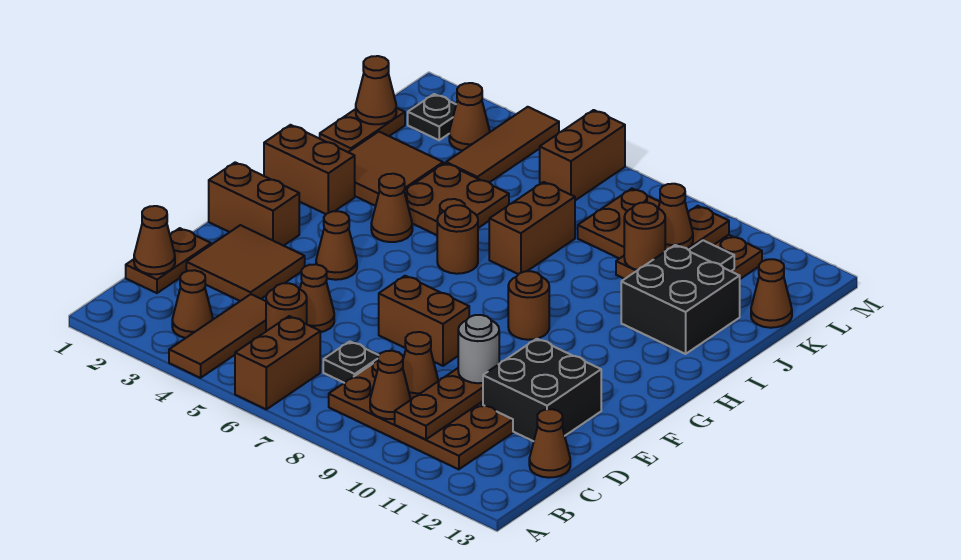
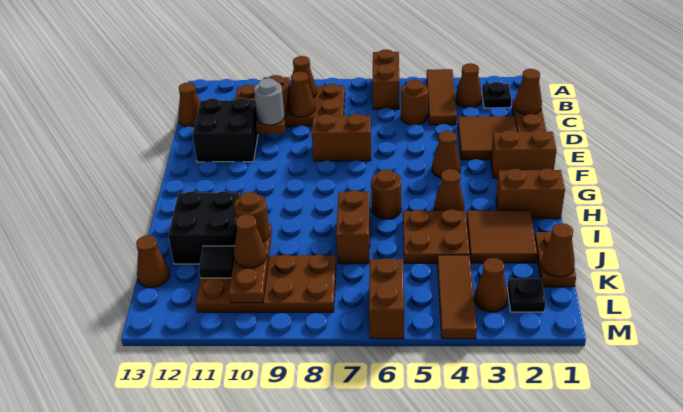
black 1x1 plate [323,341,379,383] -> black 1x1 plate moved to [482,82,511,108]
brown 1x1 cone [300,264,334,332] -> none
brown 1x1 round brick [508,271,549,340] -> none

